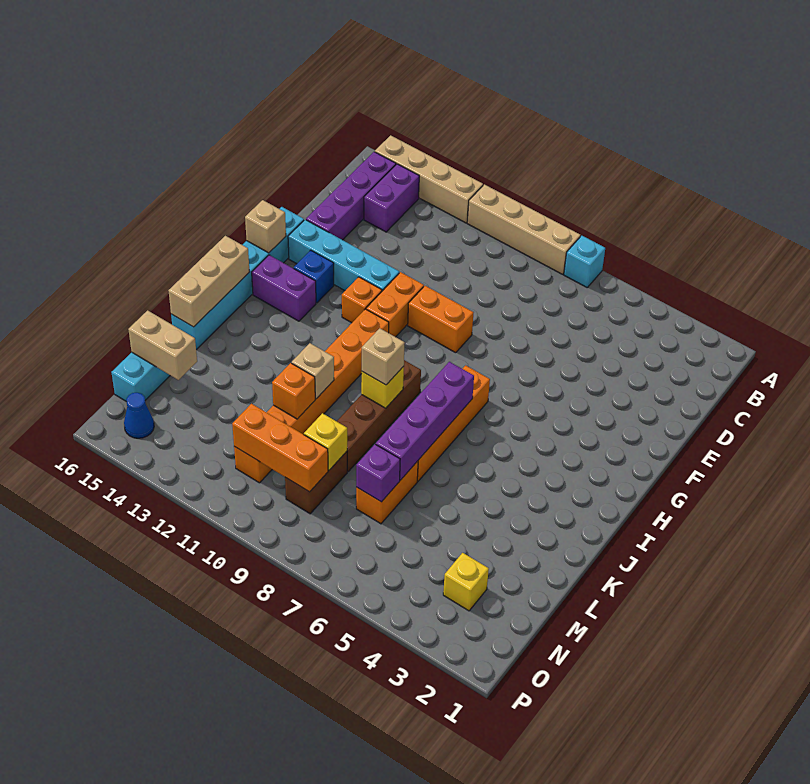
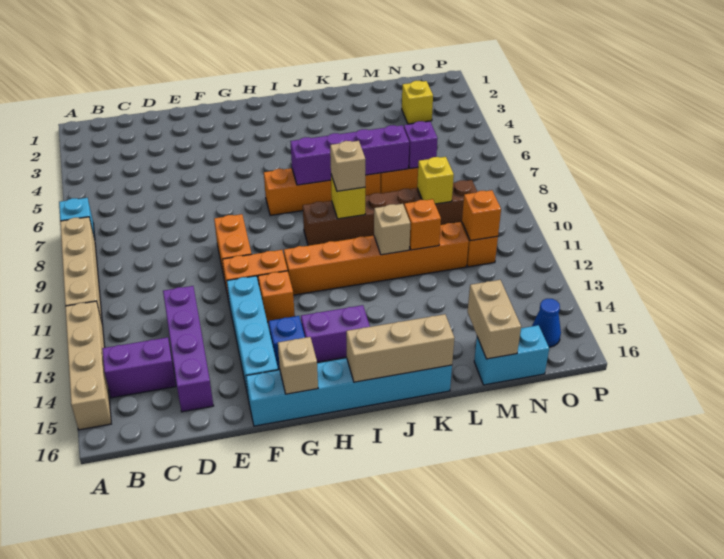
purple 1x4 brick [306,152,396,240] -> purple 1x4 brick turned to [163,286,213,412]
purple 1x2 brick [252,255,316,321] -> purple 1x2 brick turned to [301,305,370,362]
orange 1x3 brick [232,404,328,492] -> orange 1x1 brick [462,190,501,241]

